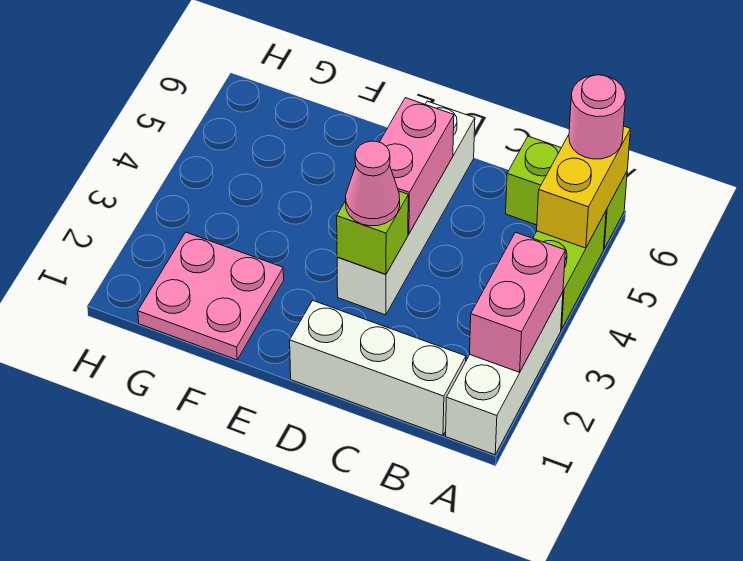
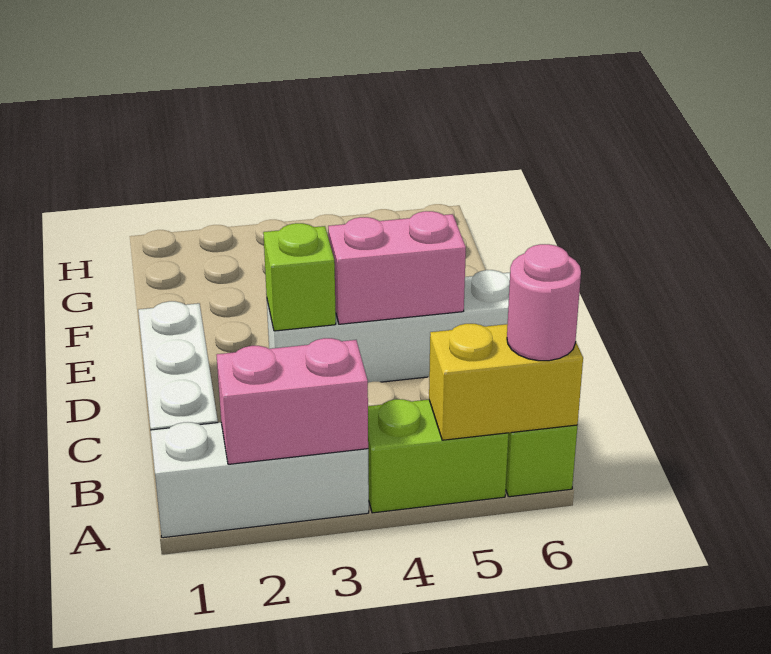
pink 1x1 cone [346,141,400,226] -> none
pink 2x2 plate [138,232,284,360] -> none

